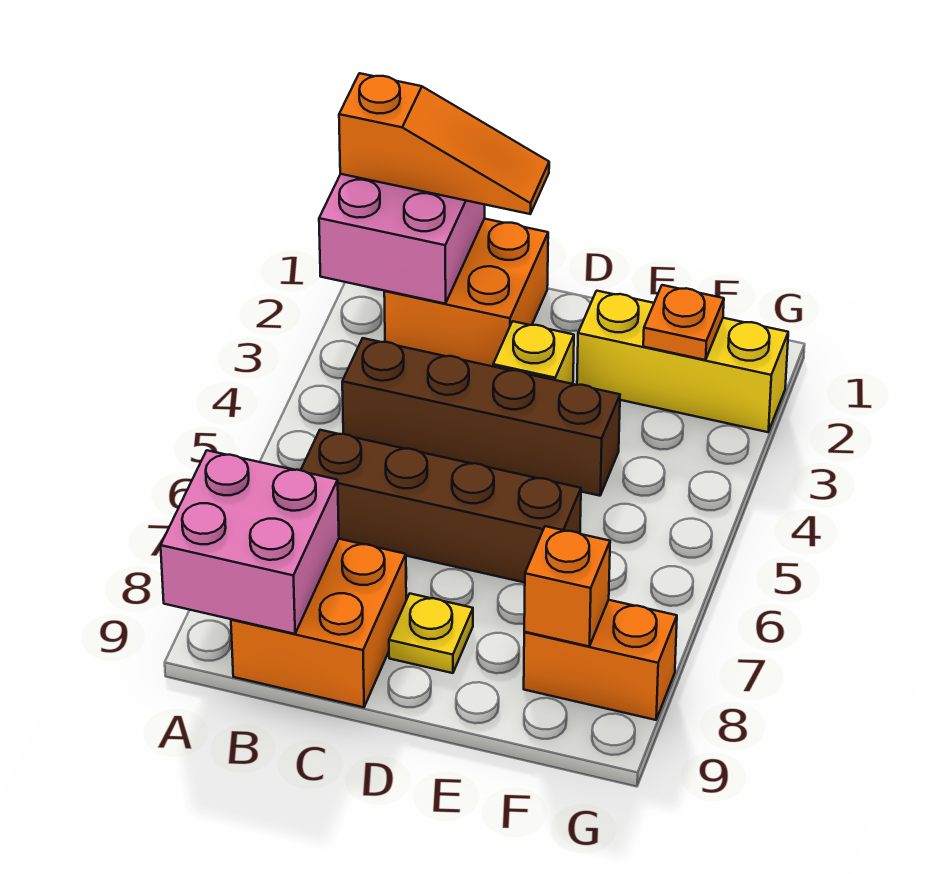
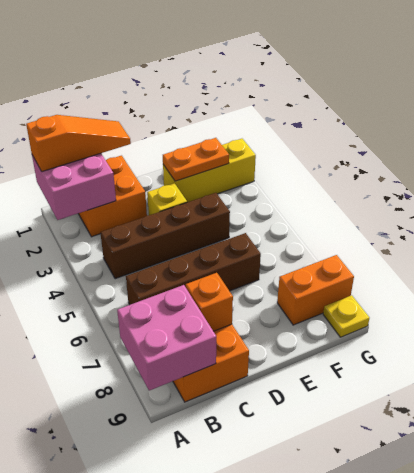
yellow 1x1 plate [389,594,473,673] -> yellow 1x1 plate moved to [323,295,369,337]
orange 1x1 plate [643,285,724,360] -> orange 1x2 plate [163,138,229,181]
orange 1x1 brick [524,526,610,646] -> orange 1x1 brick moved to [186,273,233,331]

